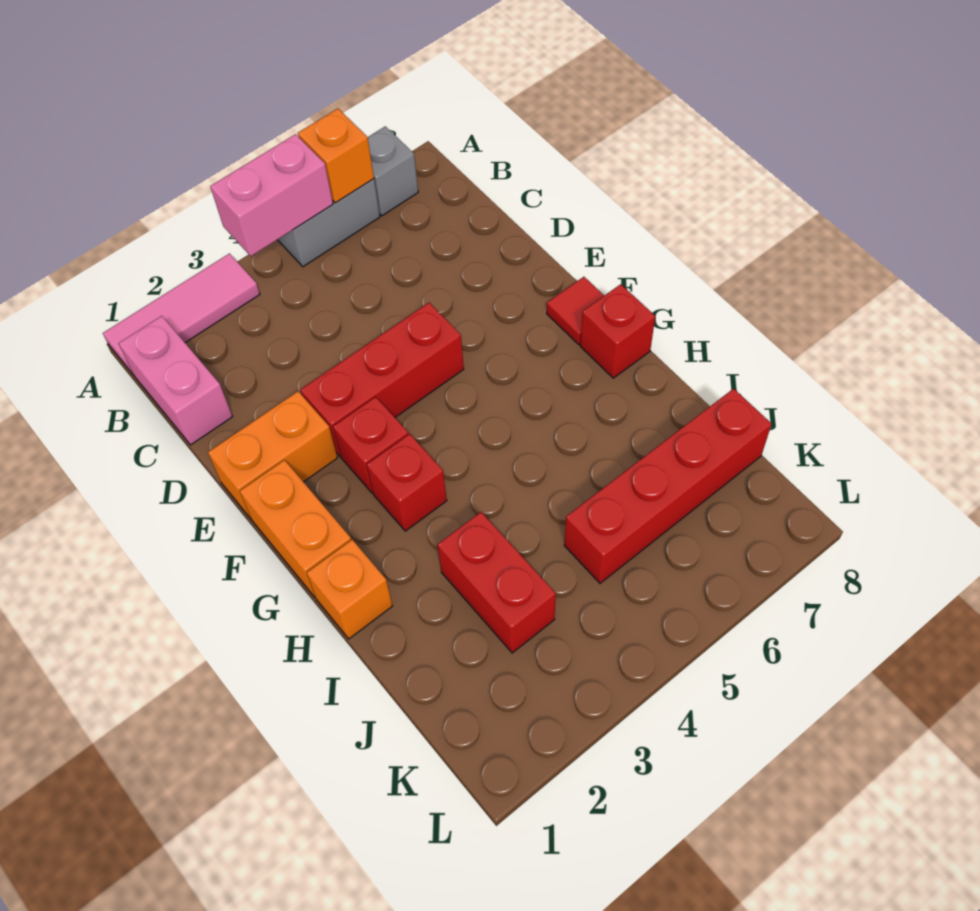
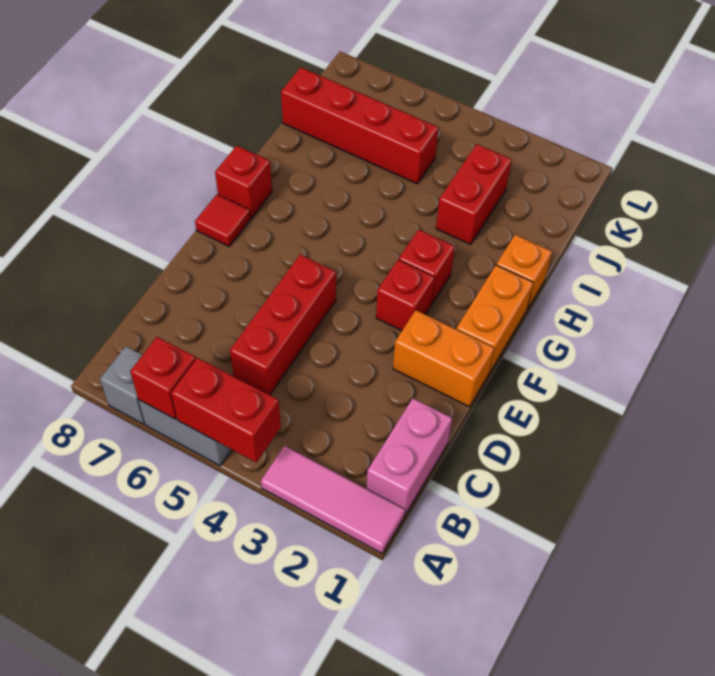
pink 1x2 brick [210,134,333,256] -> red 1x2 brick [171,358,281,463]
orange 1x1 brick [298,109,374,203] -> red 1x1 brick [130,337,196,419]
red 1x3 brick [301,303,464,456] -> red 1x3 brick turned to [230,255,336,395]

